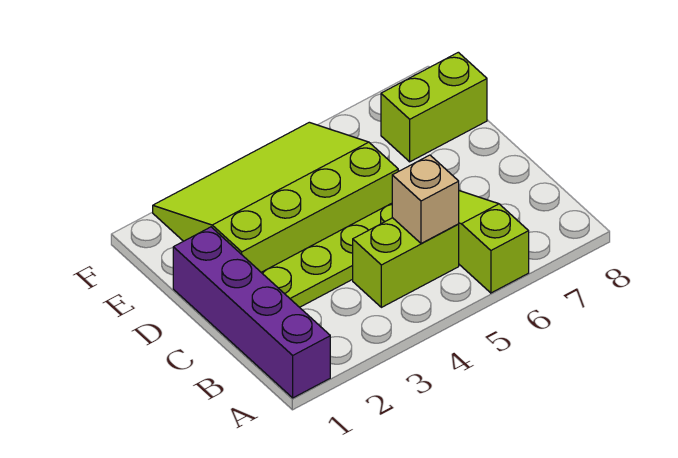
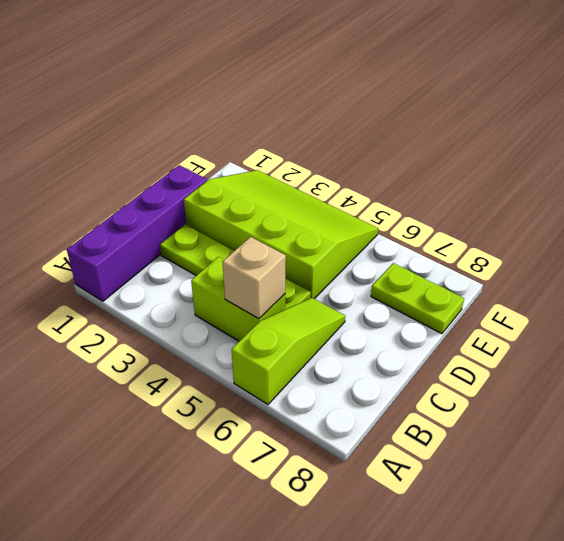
lime 1x2 brick [381,52,487,162] -> lime 1x2 plate [371,263,464,334]

